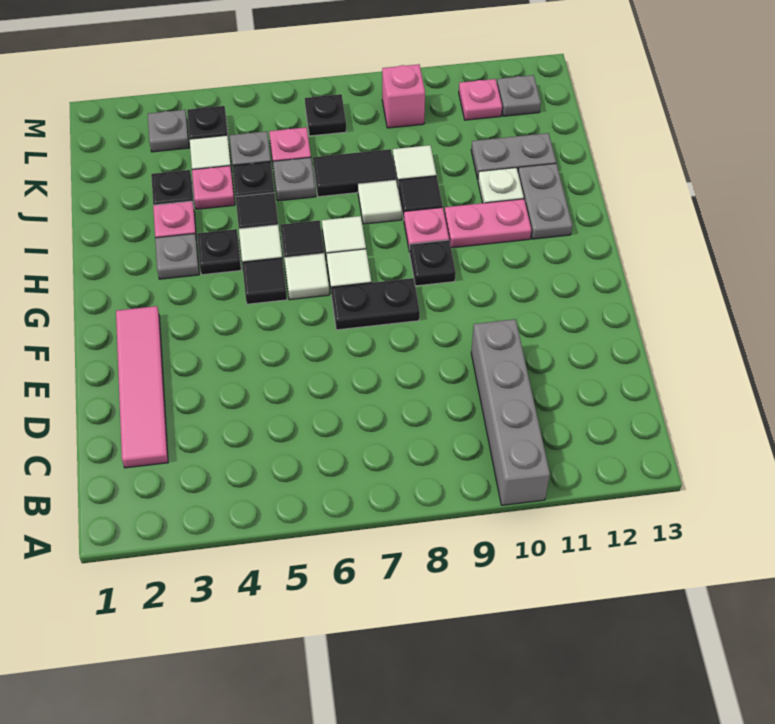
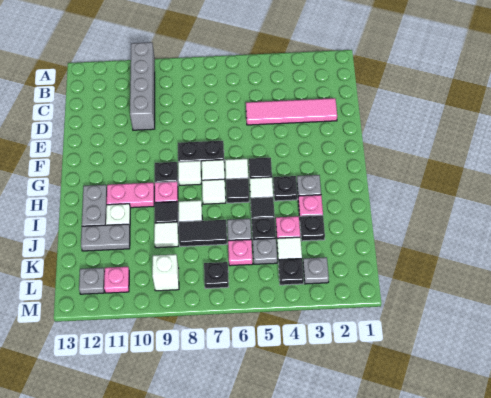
pink 1x4 tile [116,306,168,468] -> pink 1x4 tile turned to [246,98,337,125]
none -> white 1x1 tile [178,161,201,185]
pink 1x1 brick [382,64,425,128] -> white 1x1 brick [152,254,179,291]

